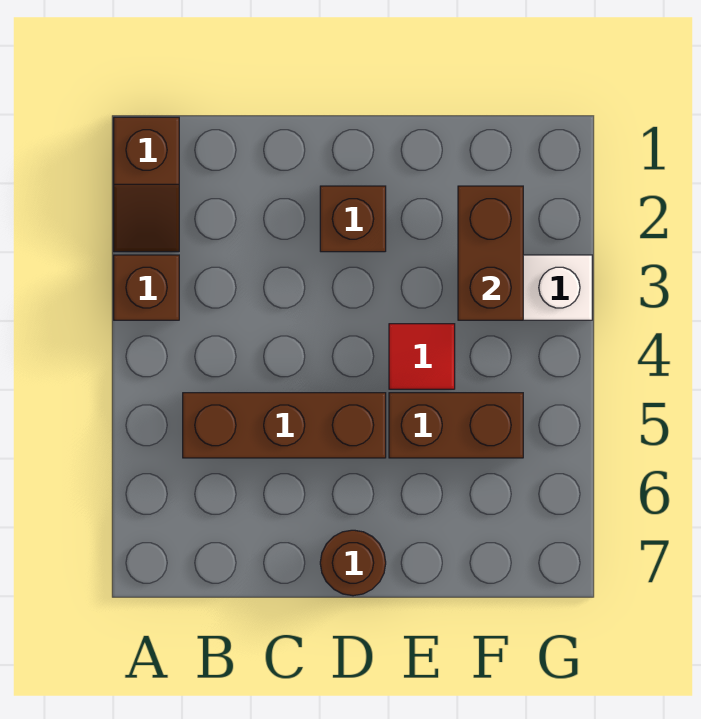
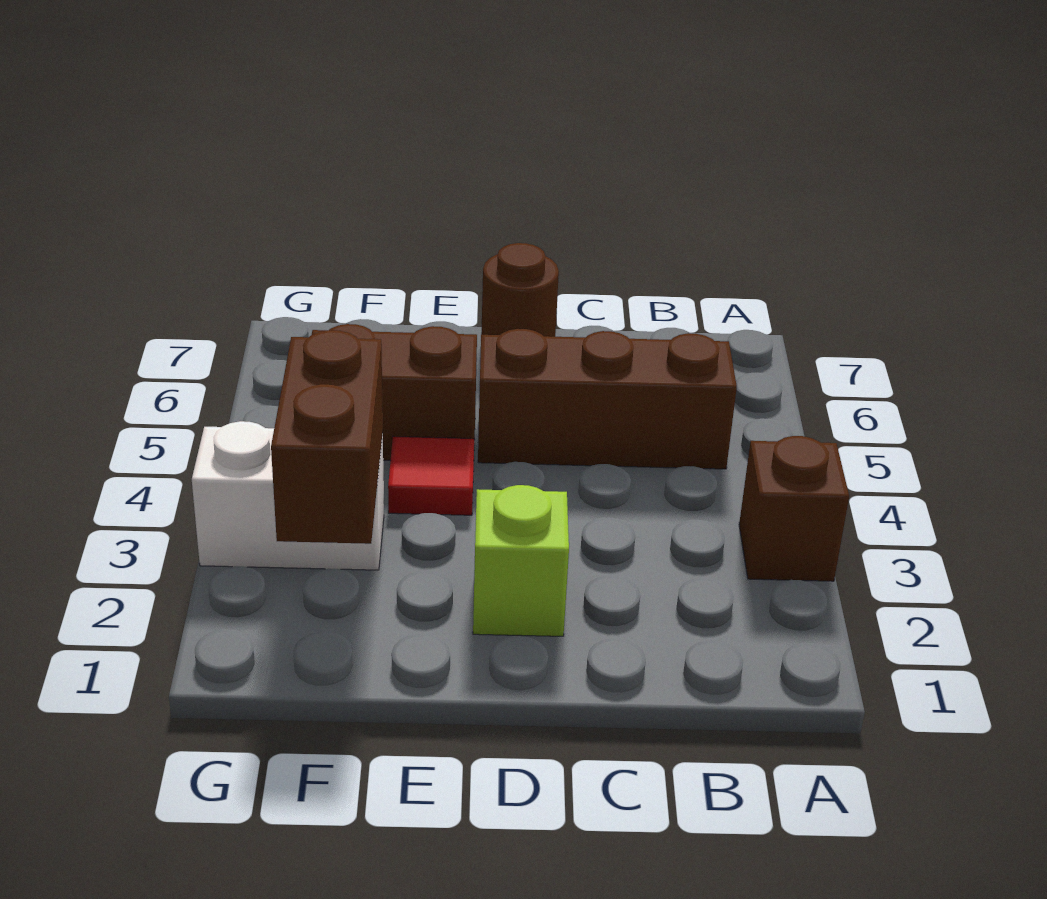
brown 1x2 slope [114,117,179,252] -> none
brown 1x1 brick [320,186,386,252] -> lime 1x1 brick [473,485,569,636]

